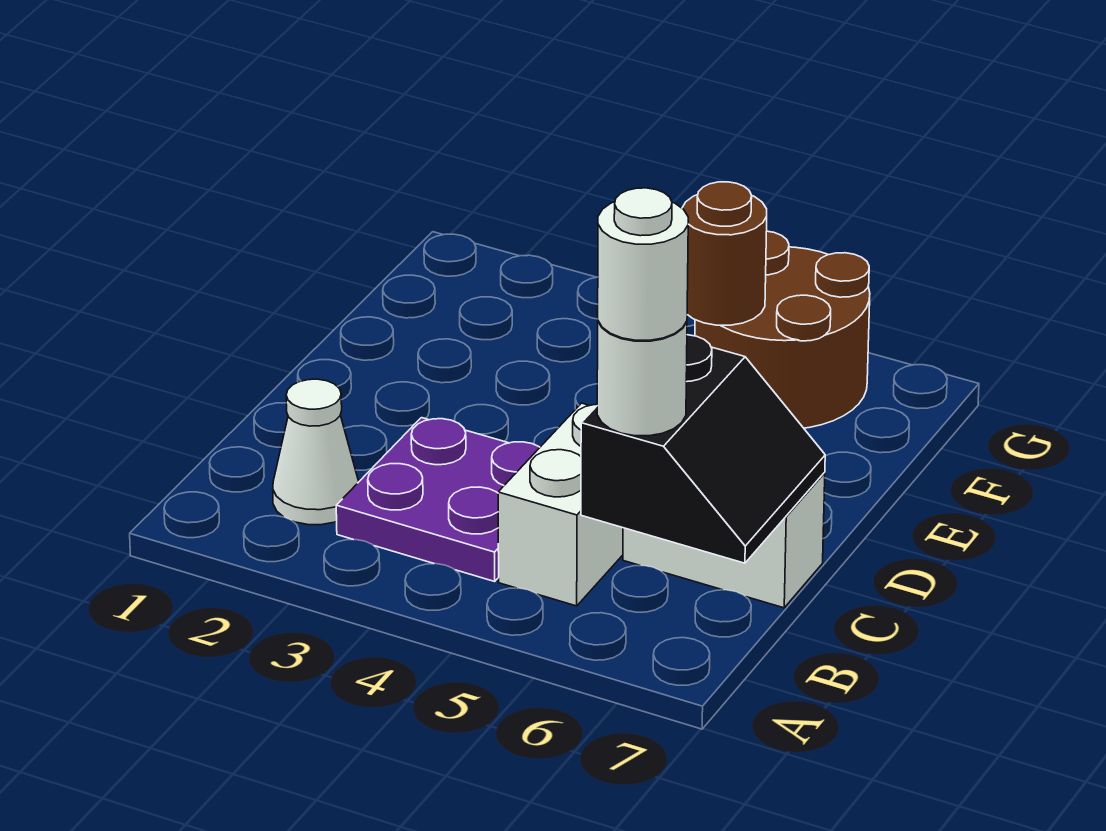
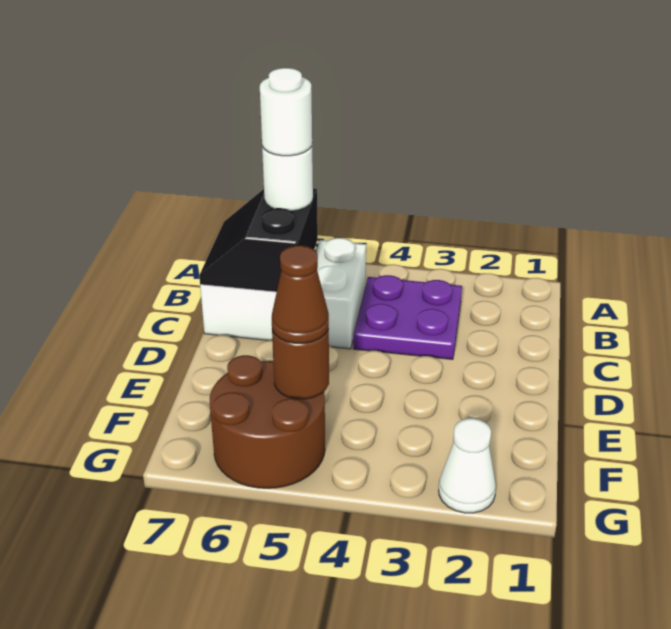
white 1x1 cone [273,379,359,525] -> white 1x1 cone moved to [439,418,496,513]
none -> brown 1x1 cone [272,245,329,343]

